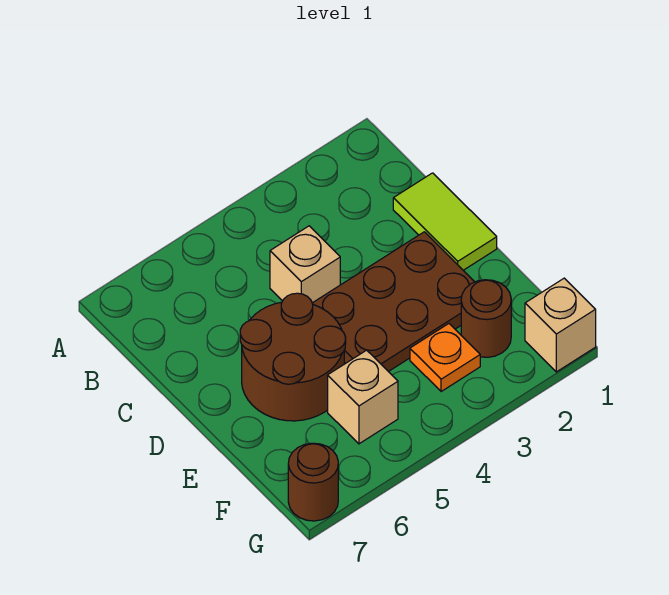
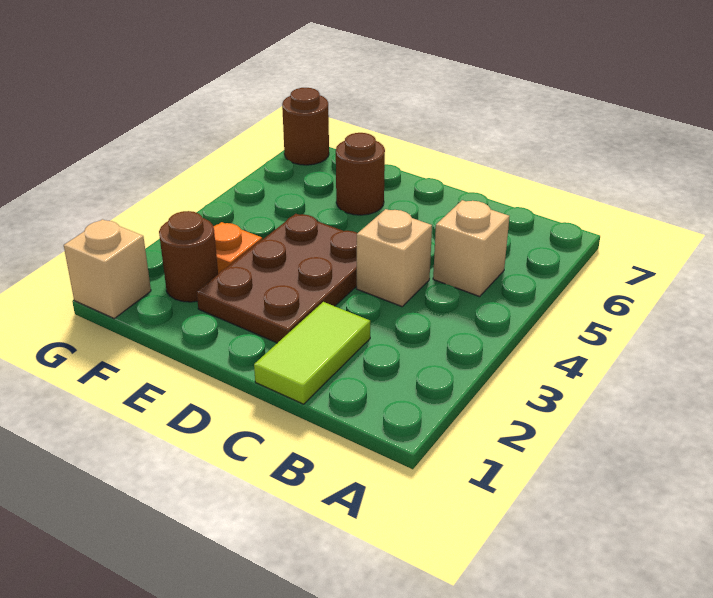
lime 1x2 tile [393,173,497,270] -> lime 1x2 tile turned to [254,302,370,404]
brown 2x2 round brick [240,293,346,421] -> brown 1x1 round brick [336,133,385,215]
tan 1x1 brick [328,350,398,444] -> tan 1x1 brick moved to [433,200,509,297]

